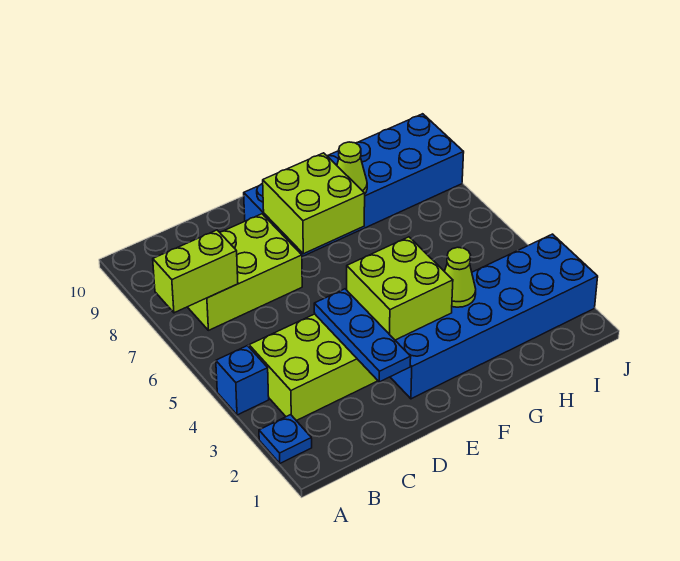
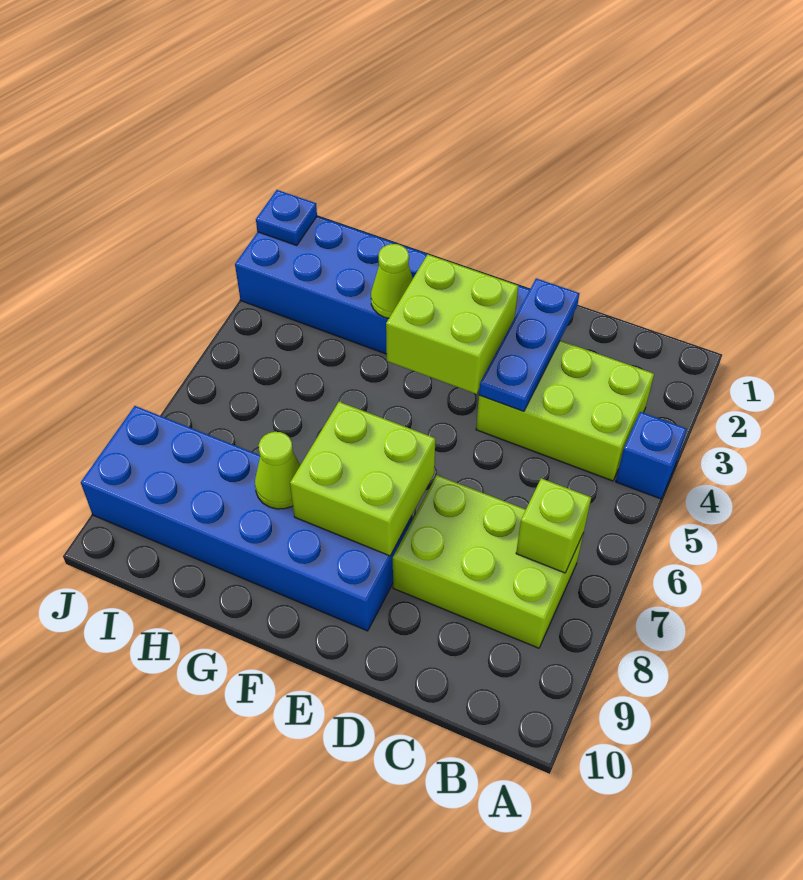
blue 1x1 plate [259,415,312,463] -> blue 1x1 plate moved to [256,190,317,246]
lime 1x2 brick [153,230,238,313] -> lime 1x1 brick [516,478,591,573]

